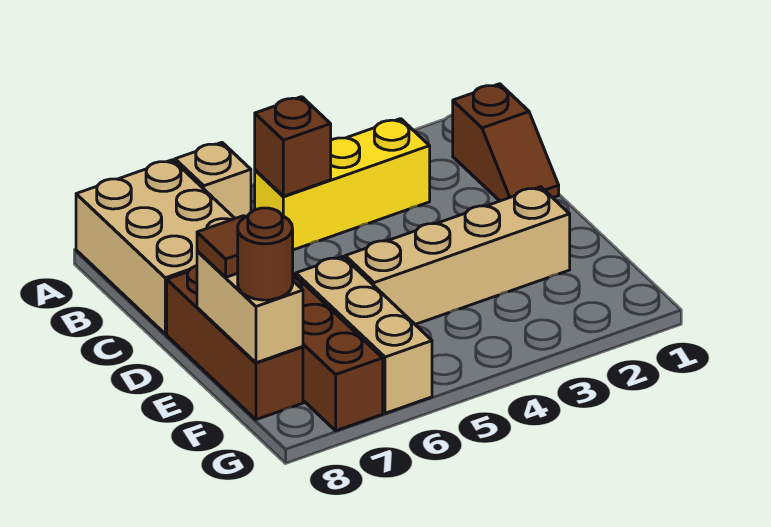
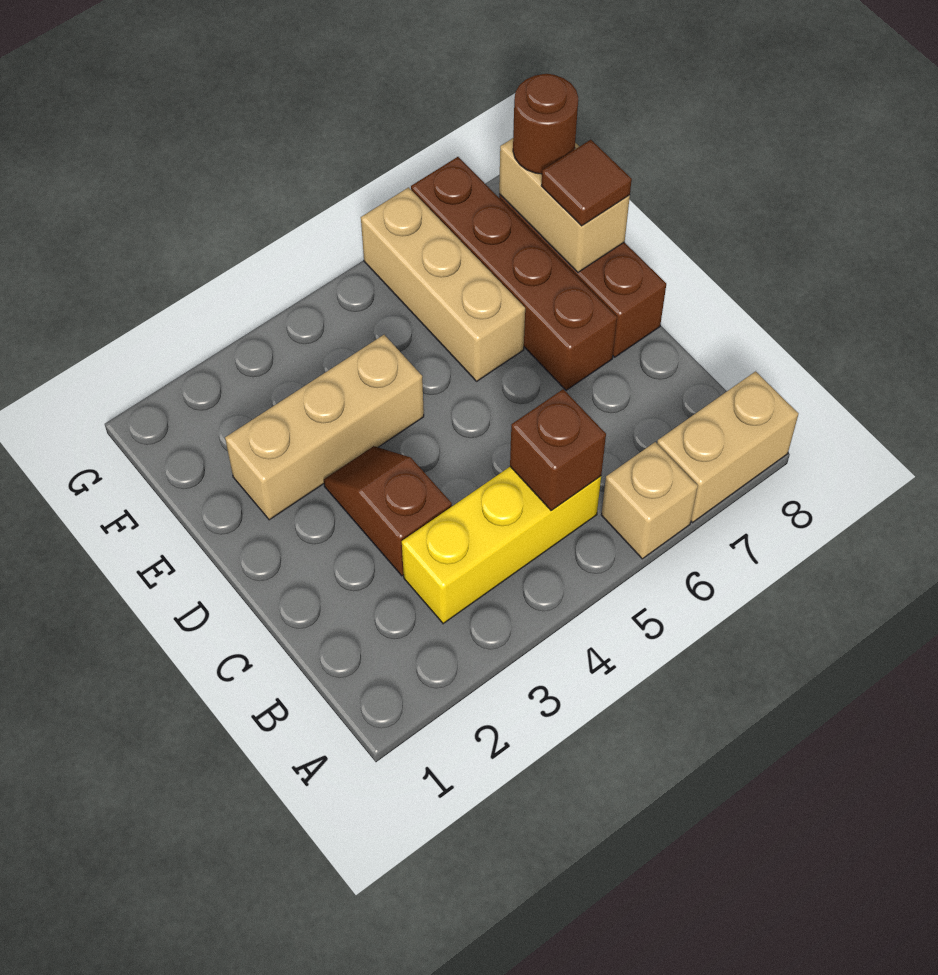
tan 2x3 brick [76,160,235,334] -> tan 1x2 brick [657,371,799,522]
brown 1x2 slope [453,84,559,201] -> brown 1x2 slope moved to [324,446,452,576]
tan 1x4 brick [345,187,570,324] -> tan 1x3 brick [225,335,424,520]

